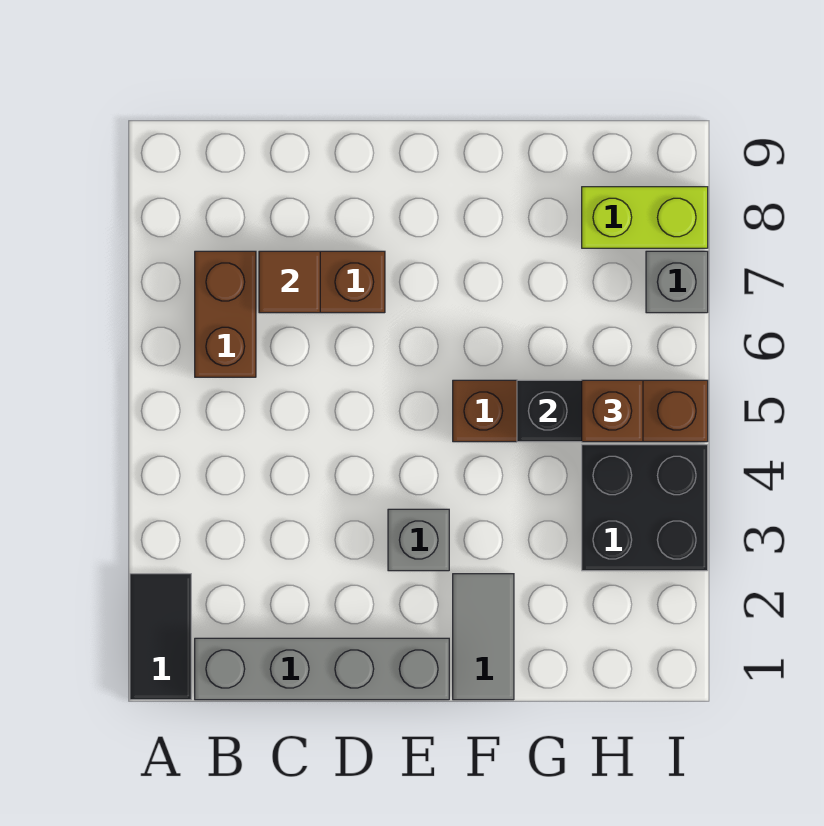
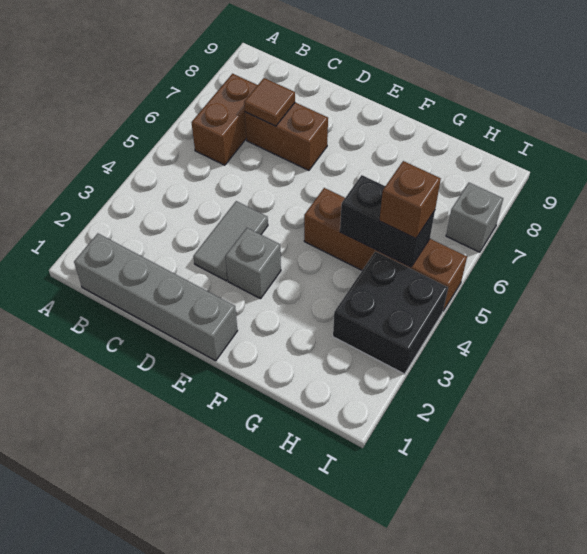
black 1x2 tile [130,574,191,700] -> none
grey 1x2 tile [453,574,514,700] -> grey 1x2 tile moved to [193,201,268,281]
lime 1x2 brick [582,187,708,248] -> none

